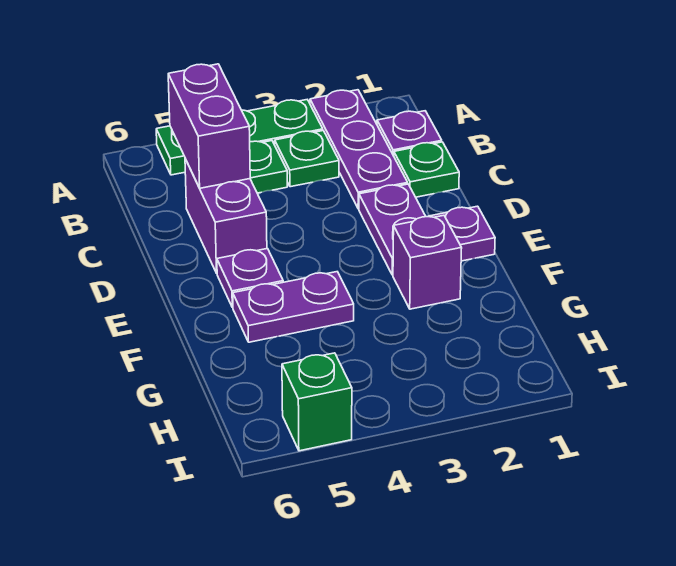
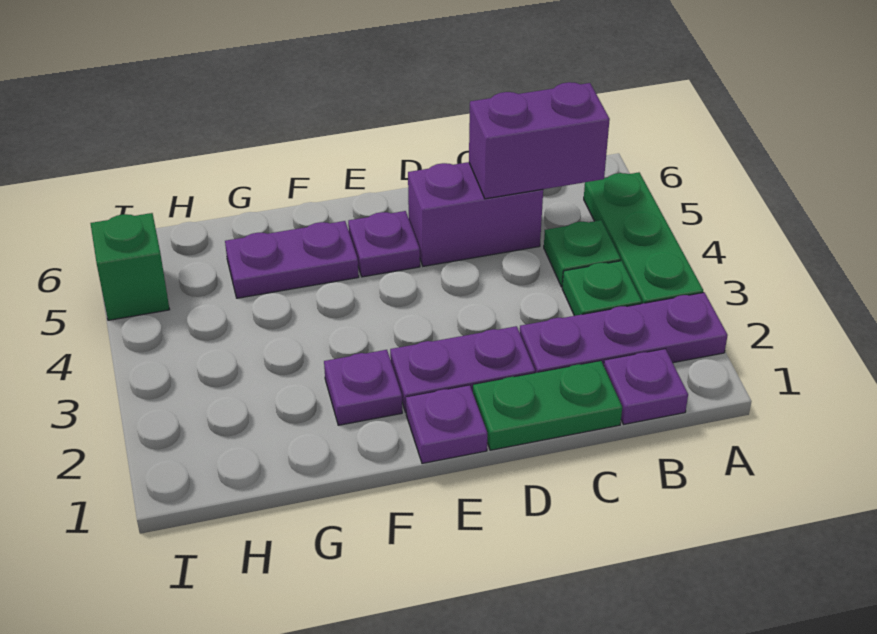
green 1x1 plate [394,142,459,197] -> green 1x2 plate [473,361,622,450]
purple 1x1 brick [393,215,462,309] -> purple 1x1 plate [324,350,402,425]
purple 1x2 plate [233,272,354,342] -> purple 1x2 plate turned to [225,221,359,298]

